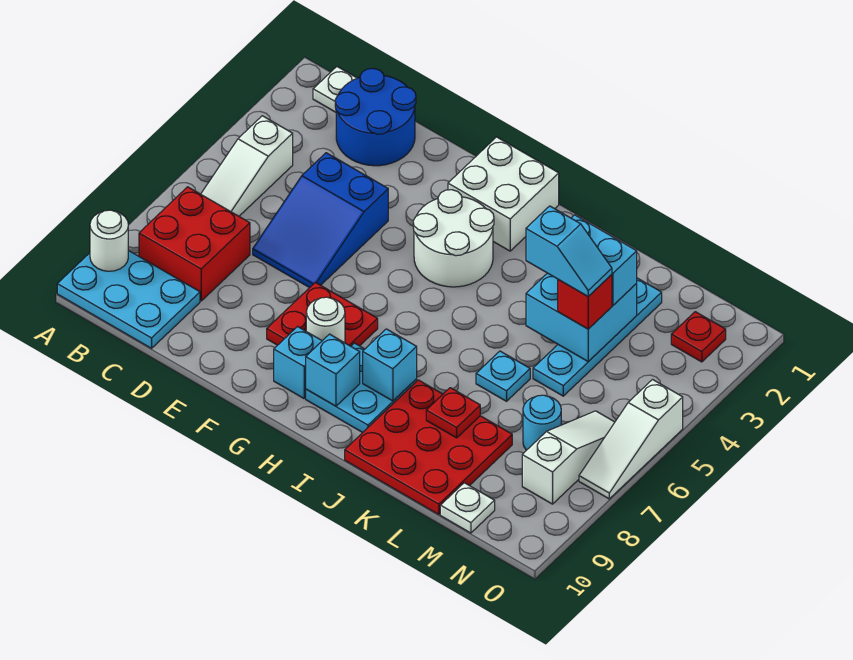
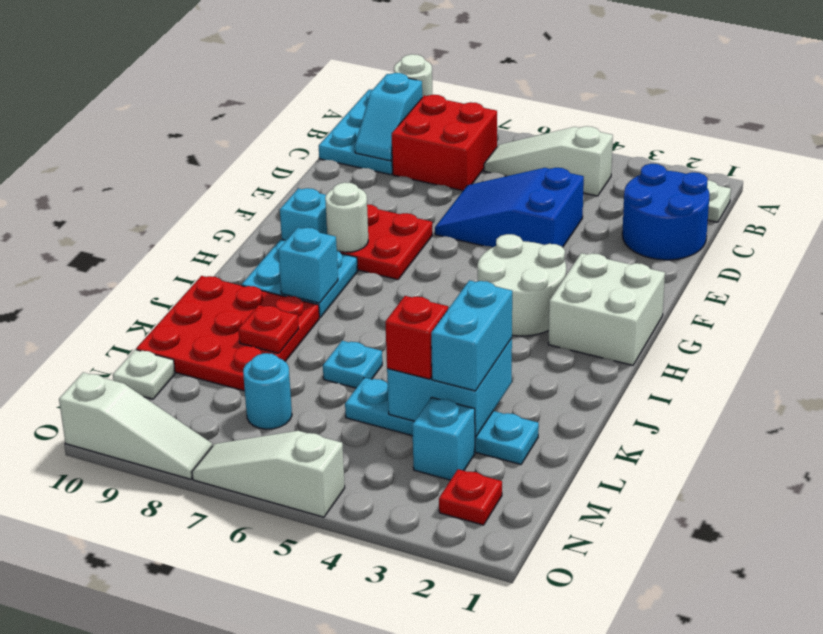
cyan 1x1 brick [306,334,360,406] -> cyan 1x1 brick moved to [412,397,475,480]
cyan 1x2 slope [526,206,612,296] -> cyan 1x2 slope moved to [355,73,422,161]
white 1x3 slope [522,411,615,504] -> white 1x3 slope moved to [59,372,212,479]

